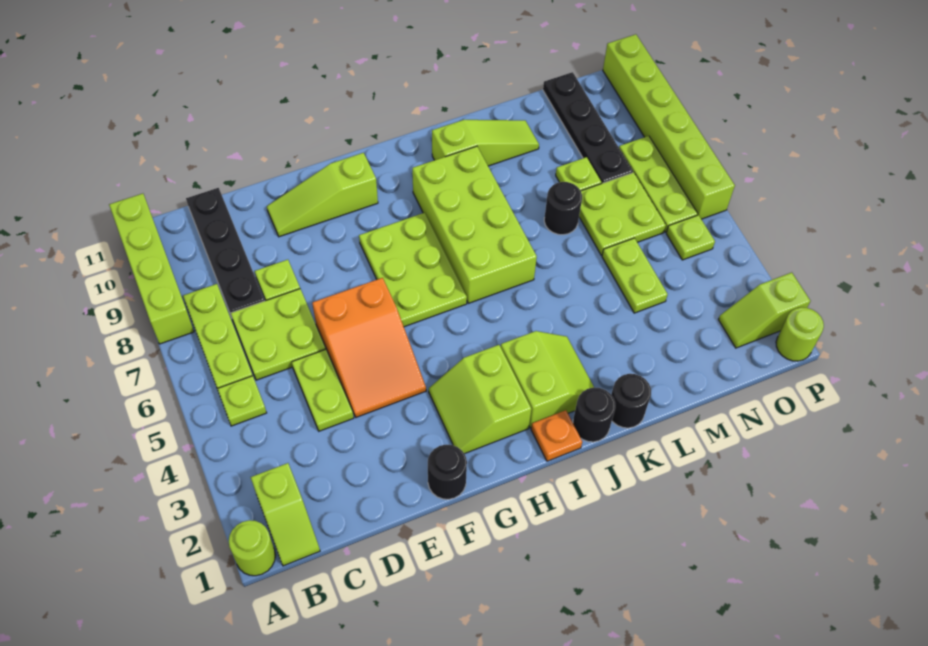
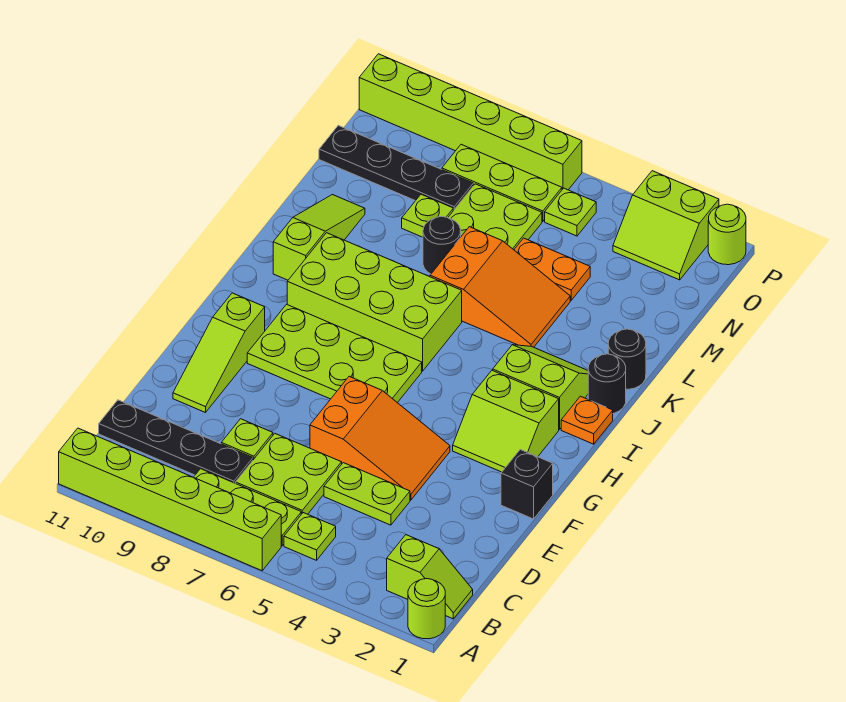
lime 1x4 brick [109,194,194,344] -> lime 1x6 brick [59,428,281,571]
black 1x1 round brick [428,445,467,499] -> black 1x1 brick [501,449,553,519]
lime 2x3 plate [359,213,467,327] -> lime 2x4 plate [247,304,422,403]
none -> orange 2x3 slope [430,227,570,347]
lime 1x2 plate [602,238,668,313] -> orange 1x2 plate [514,238,590,300]
lime 1x2 slope [718,272,810,348] -> lime 2x2 slope [613,171,719,280]

